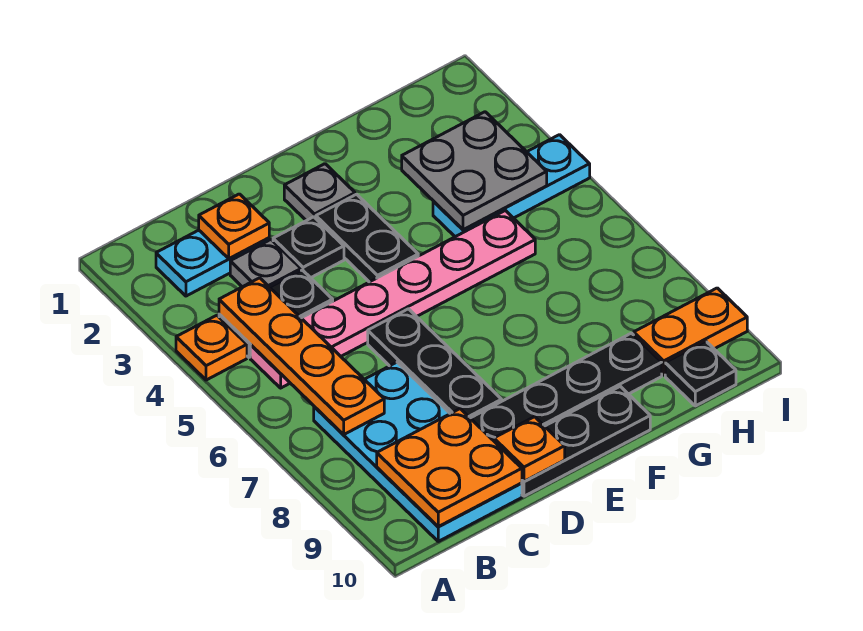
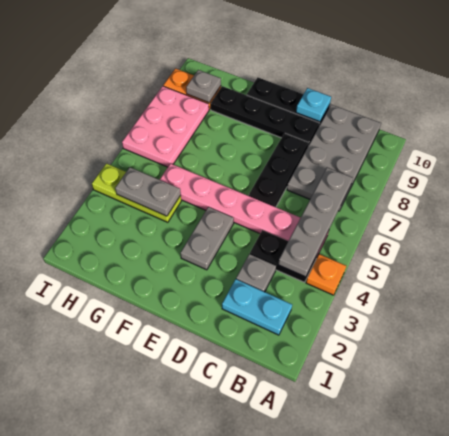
orange 1x4 plate [219,278,384,434] -> grey 1x4 plate [278,168,353,277]
cyan 2x4 plate [314,362,522,541] -> grey 2x4 plate [287,105,381,211]
orange 2x2 plate [377,409,522,527] -> none
orange 1x1 plate [199,194,269,259] -> none
black 1x1 plate [273,217,344,278] -> none
orange 1x1 plate [494,417,565,482] -> cyan 1x1 plate [296,88,331,122]
grey 1x1 plate [284,164,355,221] -> grey 1x1 plate moved to [186,70,221,103]
black 1x2 plate [316,194,418,282] -> grey 1x2 plate [180,207,234,270]
grey 2x2 plate [402,112,547,230] -> grey 1x2 plate [115,167,181,216]
cyan 1x3 plate [433,135,590,237] -> lime 1x3 plate [92,164,181,222]
none -> pink 2x3 plate [122,86,209,167]
black 1x1 plate [665,341,736,406] -> none

